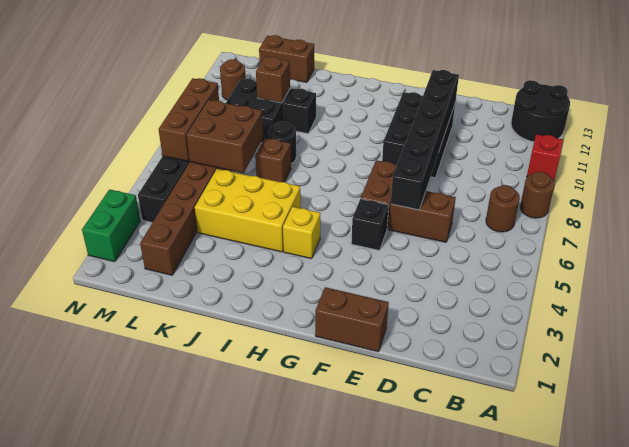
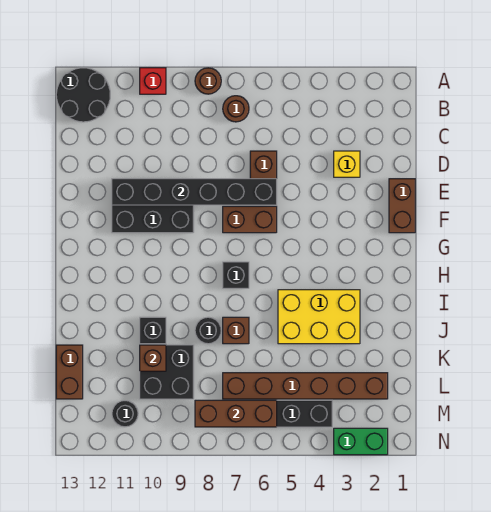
black 1x1 brick [351,199,389,250] -> black 1x1 brick moved to [223,262,249,288]
yellow 1x1 brick [283,207,320,259] -> yellow 1x1 brick moved to [334,151,360,177]
yellow 2x3 brick [195,169,301,252] -> yellow 2x3 brick turned to [278,290,360,344]
brown 2x2 brick [186,100,263,173] -> none
brown 1x1 round brick [220,59,246,100] -> black 1x1 round brick [112,401,138,427]

